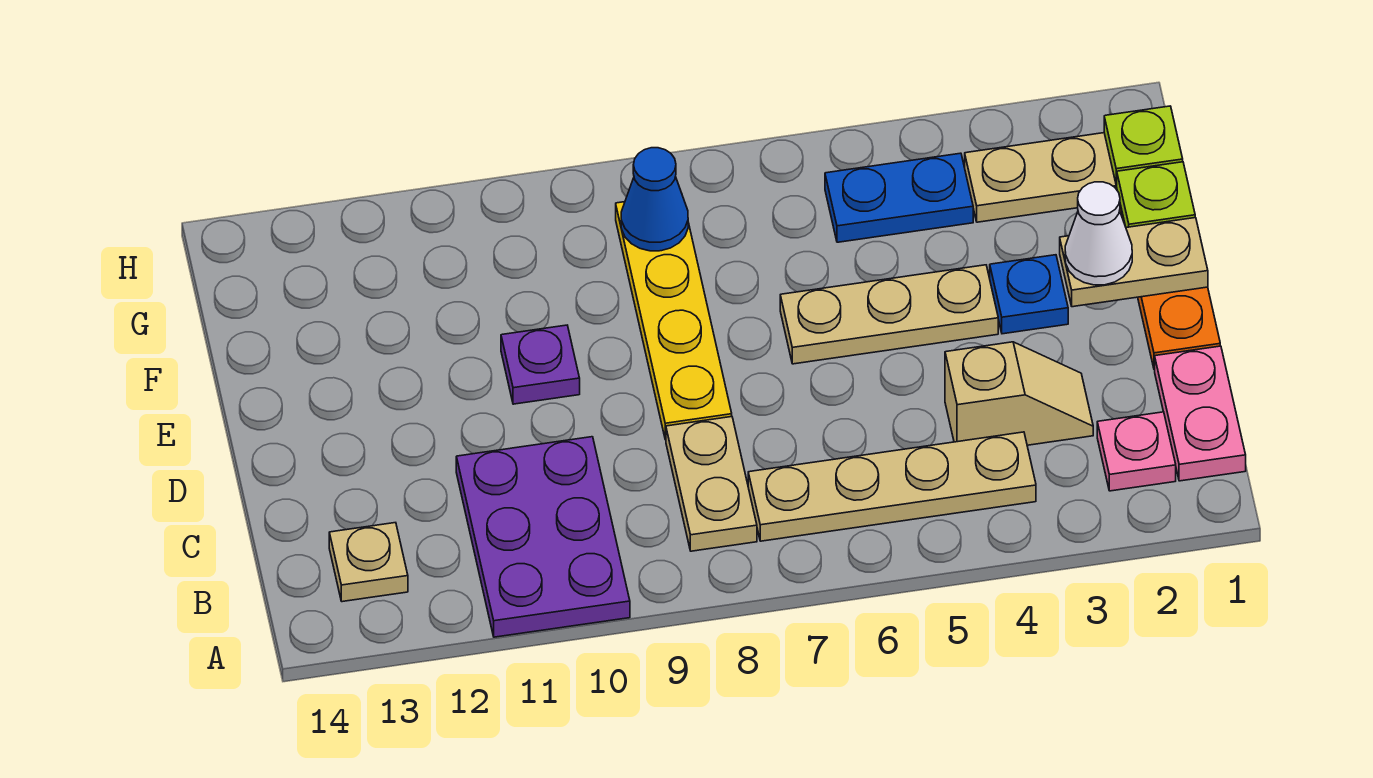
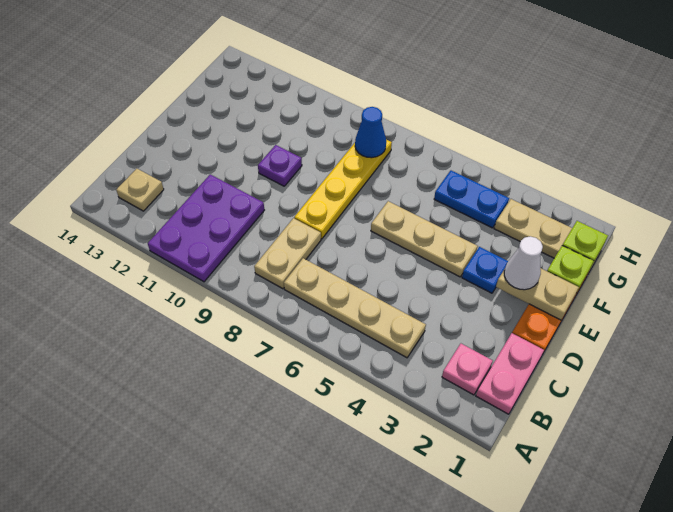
tan 1x2 slope [945,342,1093,445] -> none

